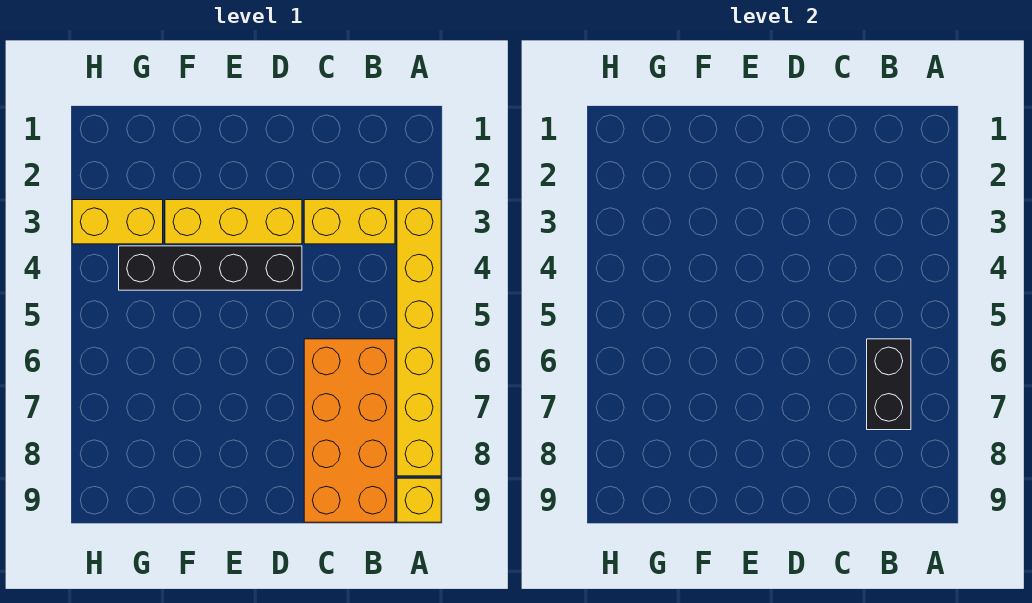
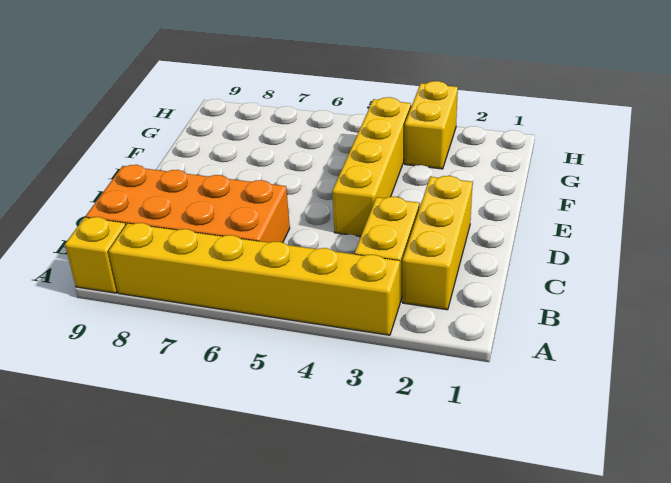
black 1x2 brick [867,339,911,430] -> none
yellow 1x3 brick [165,200,302,244] -> yellow 1x3 brick moved to [403,176,473,310]
black 1x4 brick [119,246,302,290] -> yellow 1x4 brick [332,97,411,236]

